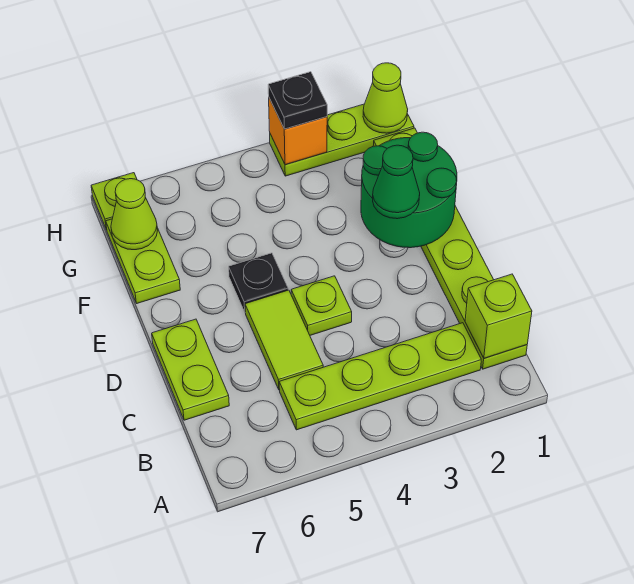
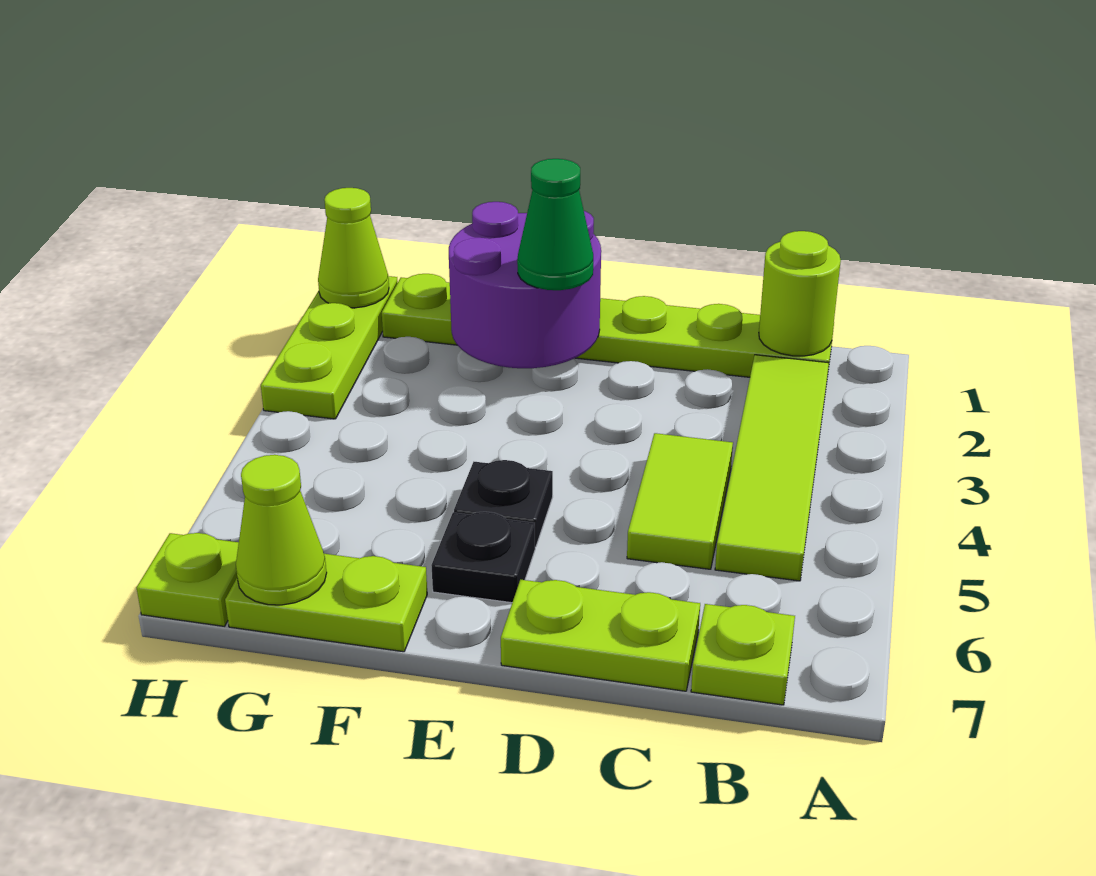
lime 1x1 brick [465,274,532,358] -> lime 1x1 round brick [759,231,841,356]
lime 1x4 plate [279,323,481,430] -> lime 1x4 tile [715,355,829,581]
lime 1x2 tile [245,290,323,390] -> lime 1x2 tile turned to [627,433,733,569]
lime 1x1 plate [291,276,352,335] -> lime 1x1 plate moved to [691,604,795,705]
green 2x2 round brick [361,132,457,248] -> purple 2x2 round brick [449,202,601,368]
orange 1x1 brick [269,98,327,165] -> none
black 1x1 plate [268,72,327,129] -> black 1x1 plate moved to [431,512,535,603]

